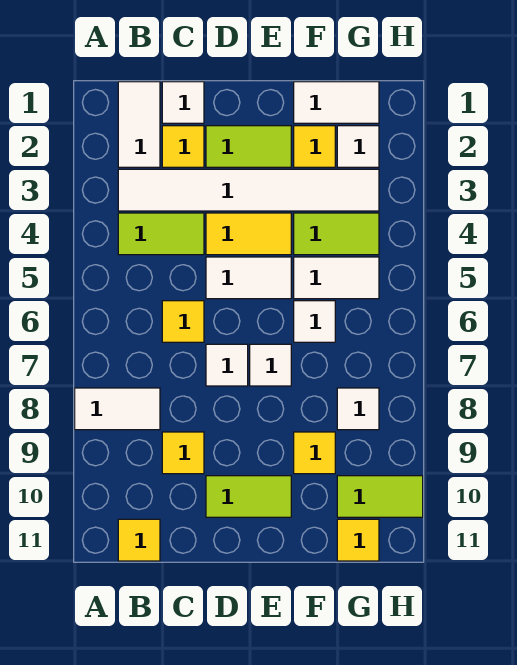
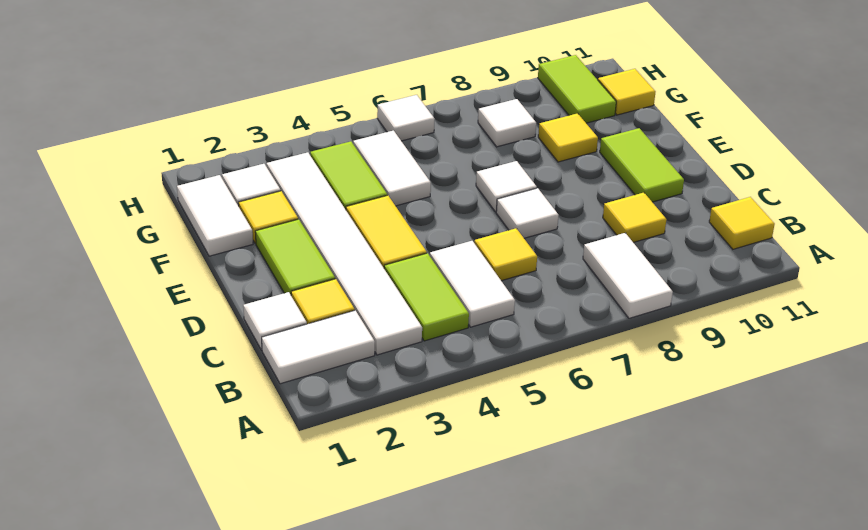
white 1x2 tile [206,257,291,299] -> white 1x2 tile moved to [430,241,515,327]
white 1x1 tile [294,301,335,342] -> white 1x1 tile moved to [377,95,435,141]

